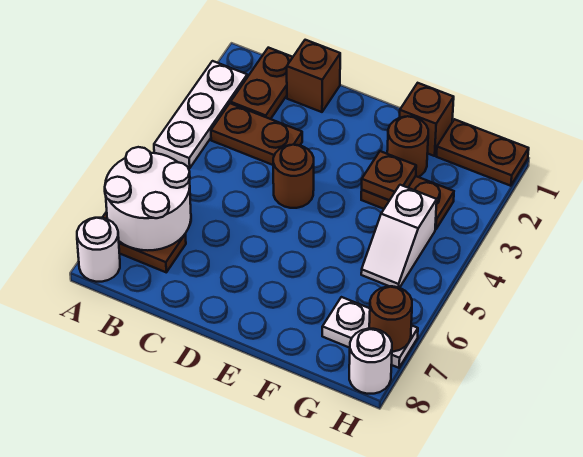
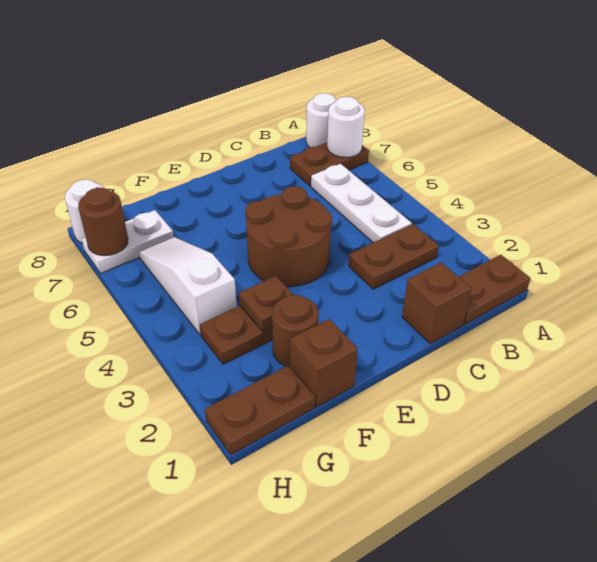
white 1x3 plate [154,61,247,168] -> white 1x3 plate moved to [311,164,412,243]
white 2x2 round brick [105,147,191,250] -> white 1x1 round brick [327,97,365,158]
brown 1x2 plate [231,48,293,119] -> brown 1x2 plate turned to [459,255,531,325]
brown 1x1 round brick [273,145,314,208] -> brown 2x2 round brick [245,186,332,287]
white 1x2 slope [361,185,437,288] -> white 1x3 slope [139,237,237,335]

